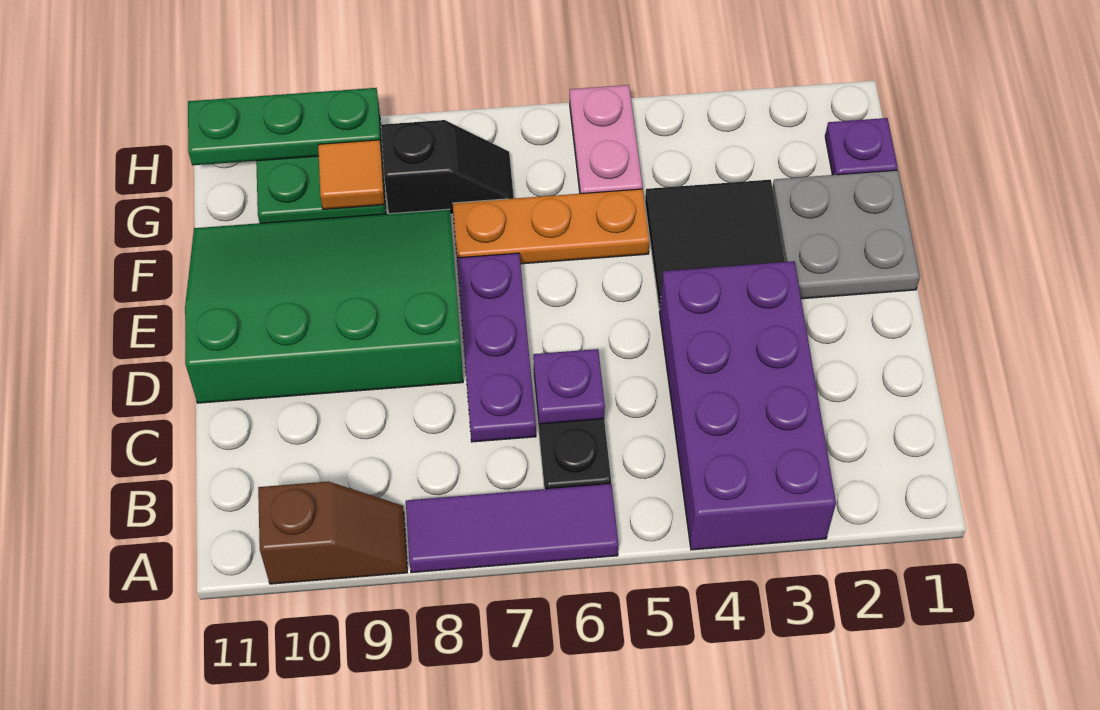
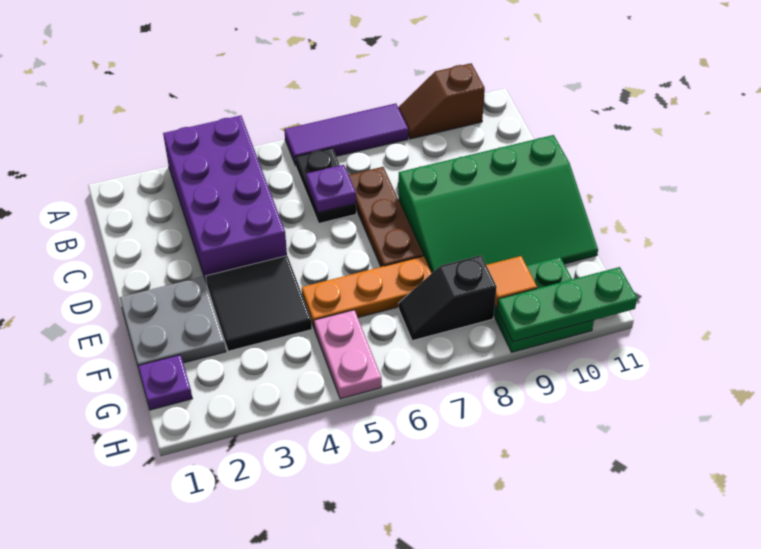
purple 1x3 plate [457,253,536,442] -> brown 1x3 plate [349,167,423,267]

